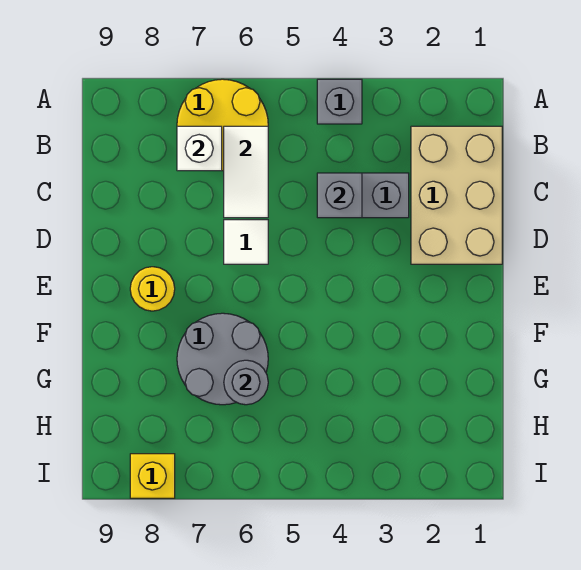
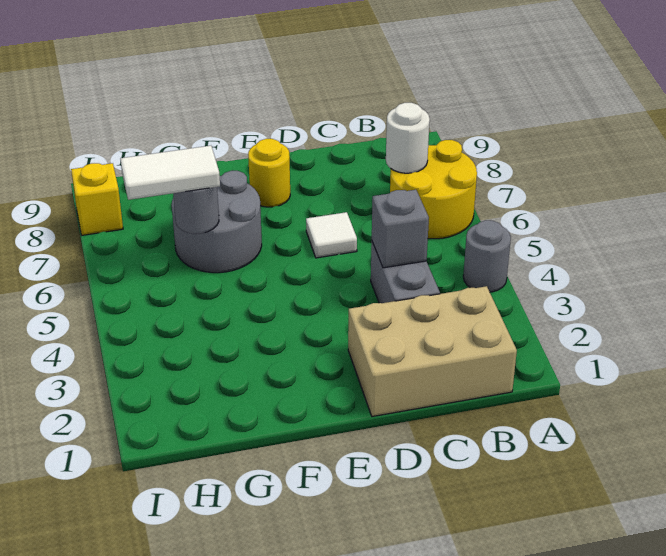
grey 1x1 brick [317,79,362,124] -> grey 1x1 round brick [463,220,511,292]
white 1x2 tile [224,126,268,218] -> white 1x2 tile moved to [120,146,220,200]
white 1x1 brick [177,126,222,171] -> white 1x1 round brick [386,103,430,173]

